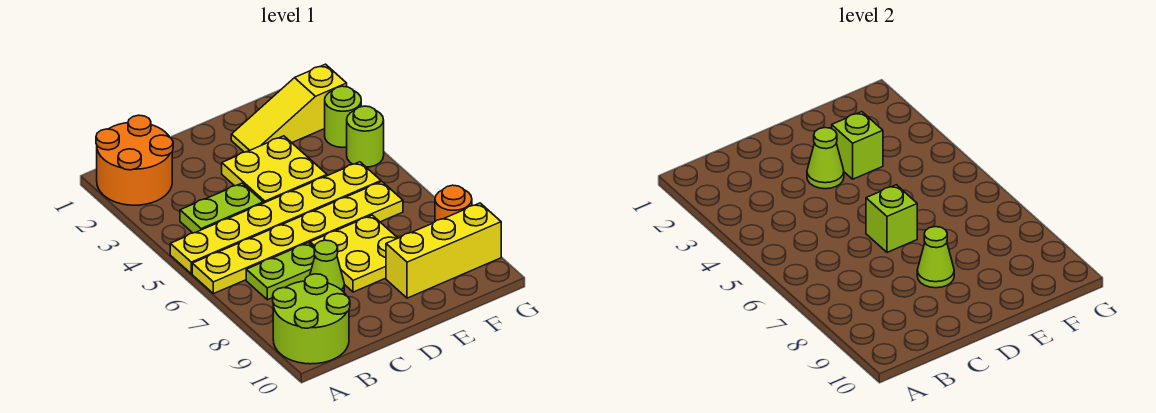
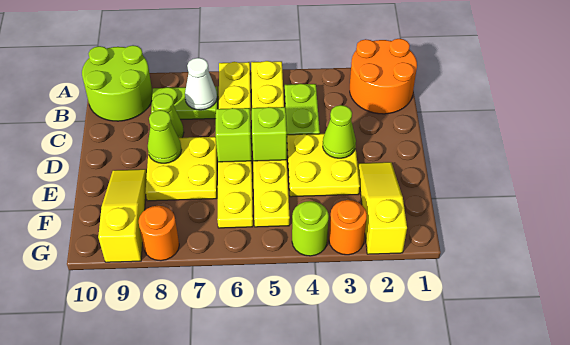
lime 1x2 plate [246,243,315,300] -> lime 1x2 plate turned to [151,86,218,120]
none -> white 1x1 cone [185,58,217,110]
lime 1x1 brick [832,112,883,179] -> lime 1x1 brick moved to [252,107,287,161]
yellow 1x3 brick [386,203,501,298] -> yellow 1x3 slope [98,169,147,262]
lime 1x1 round brick [325,86,361,148] -> orange 1x1 round brick [329,200,367,255]

